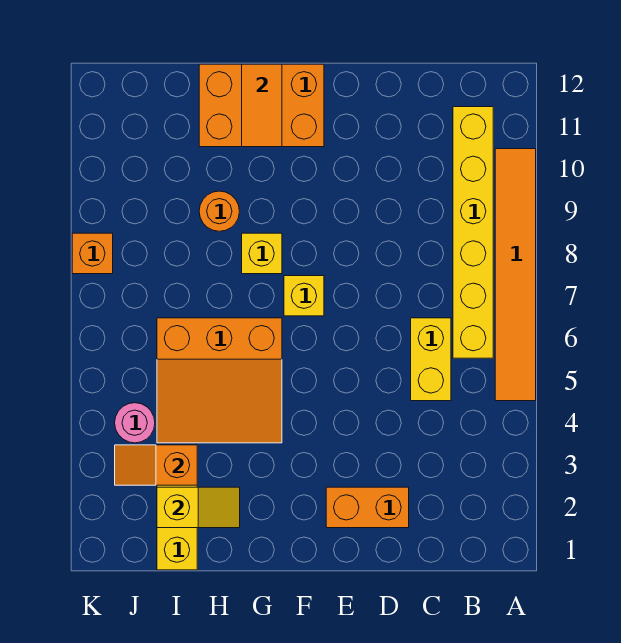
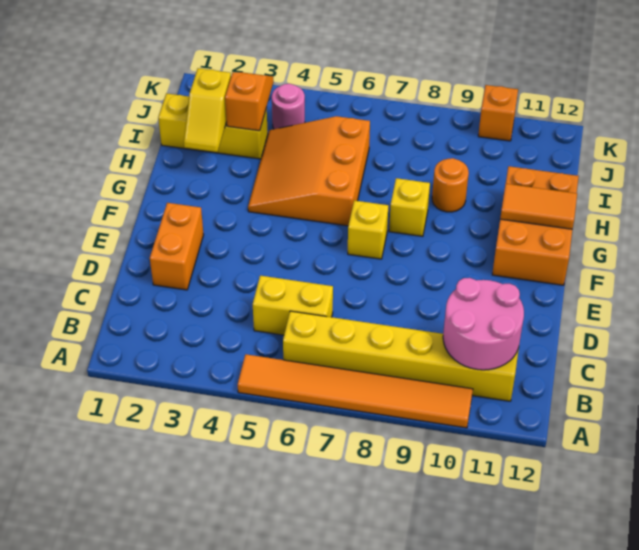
none -> pink 2x2 round brick [443,278,524,370]
orange 1x1 brick [72,233,113,274] -> orange 1x1 brick moved to [478,85,518,141]

